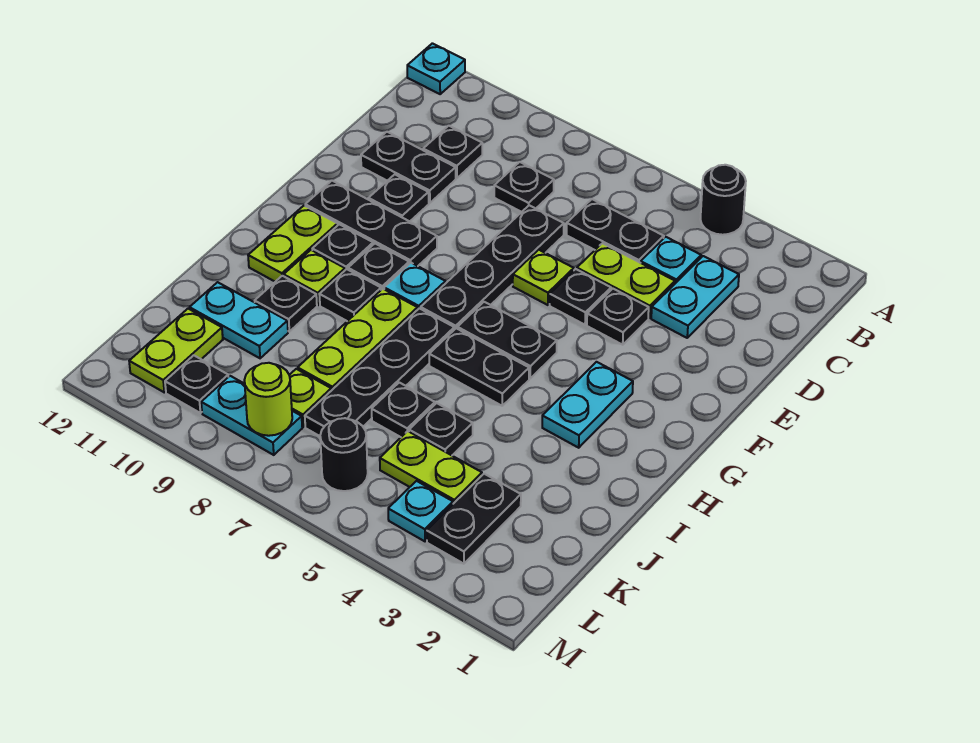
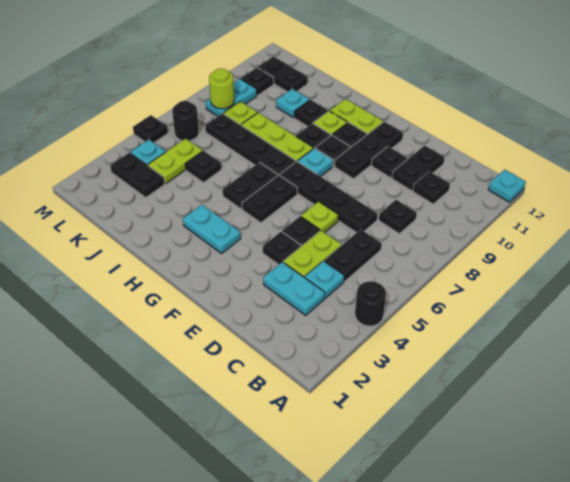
black 1x1 plate [372,382,435,437] -> black 1x1 plate moved to [133,115,168,143]
cyan 1x2 plate [189,282,288,358] -> cyan 1x1 plate [276,89,310,118]
lime 1x2 plate [129,309,223,392] -> black 1x2 plate [258,57,308,92]

